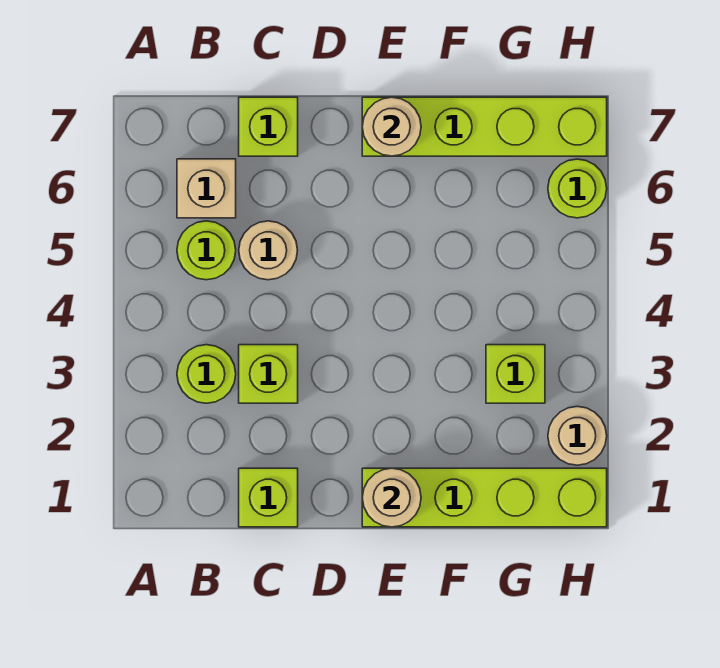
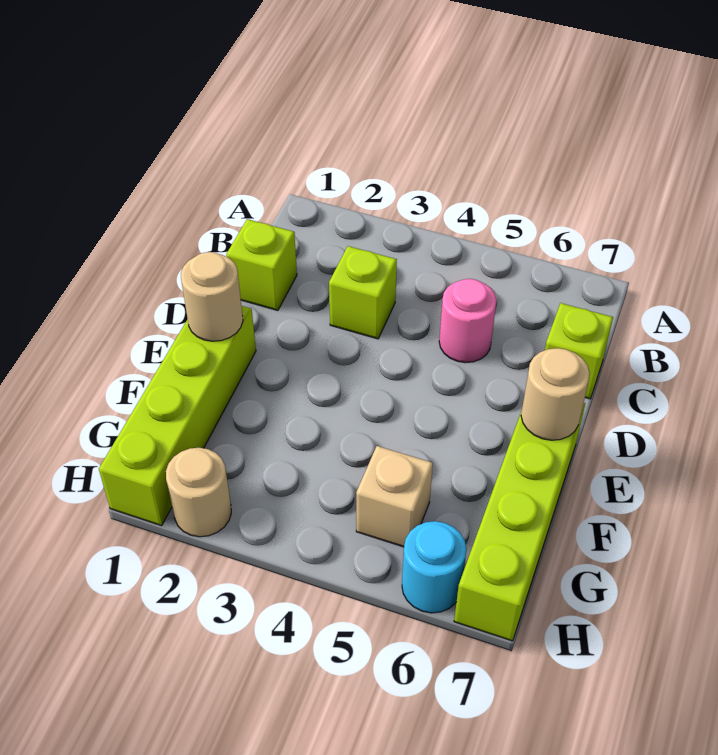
lime 1x1 round brick [177,345,236,403] -> none
lime 1x1 round brick [177,221,236,280] -> none
tan 1x1 brick [177,159,236,218] -> tan 1x1 brick moved to [356,446,433,547]
tan 1x1 round brick [239,221,298,280] -> pink 1x1 round brick [439,279,497,363]
lime 1x1 brick [486,345,545,403] -> none
lime 1x1 round brick [548,159,607,218] -> cyan 1x1 round brick [402,521,466,613]

